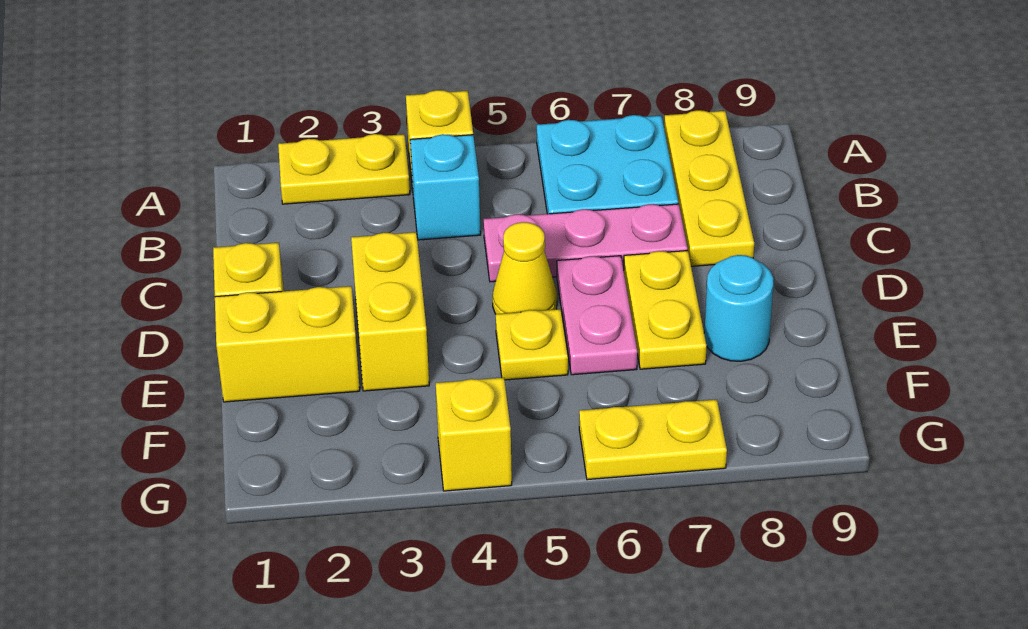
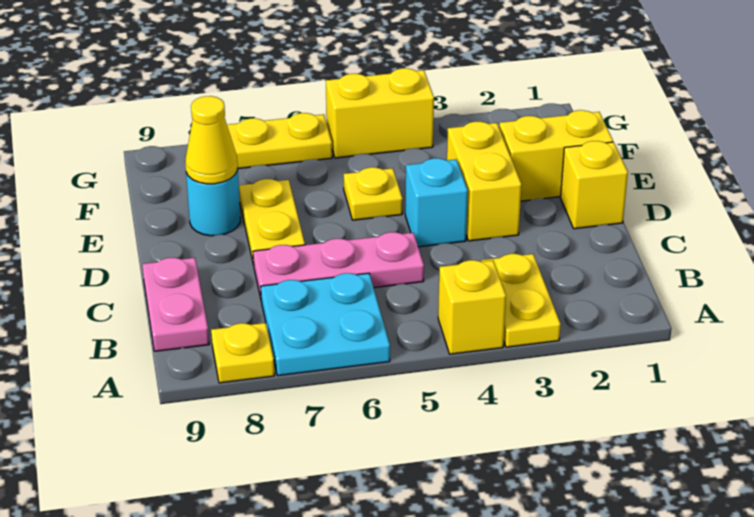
yellow 1x2 plate [278,134,410,204] -> yellow 1x2 plate turned to [482,254,561,347]
yellow 1x3 plate [664,110,754,266] -> yellow 1x1 plate [211,323,275,383]
cyan 1x1 brick [410,134,481,240] -> cyan 1x1 brick moved to [405,158,468,247]
yellow 1x1 cone [493,222,557,314] -> yellow 1x1 cone moved to [185,96,238,184]
pink 1x2 plate [557,256,637,375] -> pink 1x2 plate moved to [142,258,209,351]
yellow 1x1 brick [436,378,512,491] -> yellow 1x2 brick [326,68,434,158]

